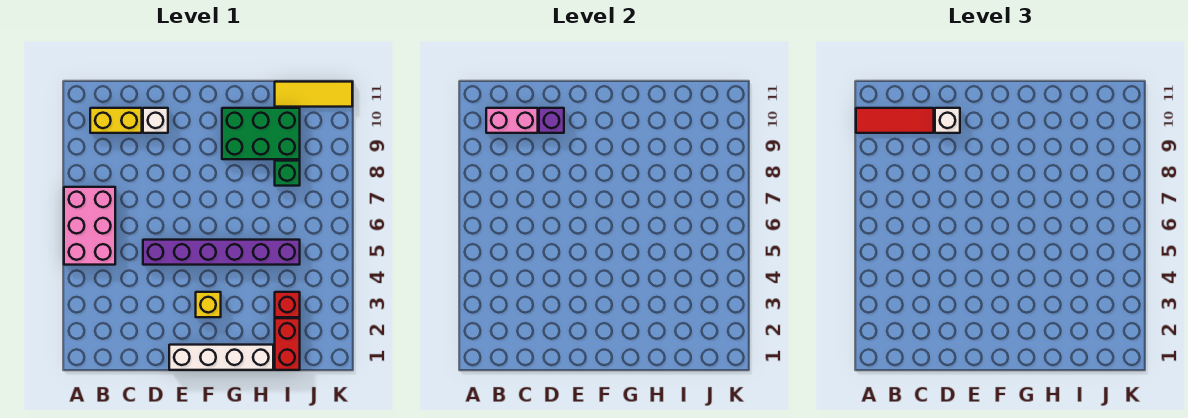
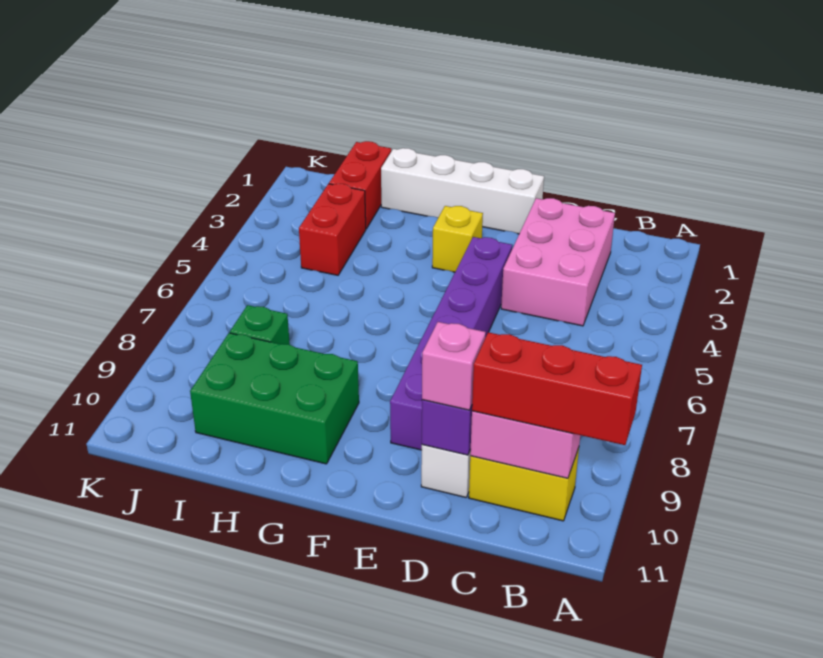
pink 2x3 brick [64,187,115,265] -> pink 2x3 brick moved to [501,198,615,326]
red 1x3 tile [856,108,934,133] -> red 1x3 brick [472,332,642,445]
purple 1x6 brick [143,240,300,265] -> purple 1x6 brick turned to [390,237,512,450]
white 1x1 brick [935,108,960,133] -> pink 1x1 brick [422,322,486,410]
red 1x1 brick [275,292,300,317] -> red 1x2 brick [299,184,366,275]
yellow 1x3 tile [275,82,352,107] -> none

